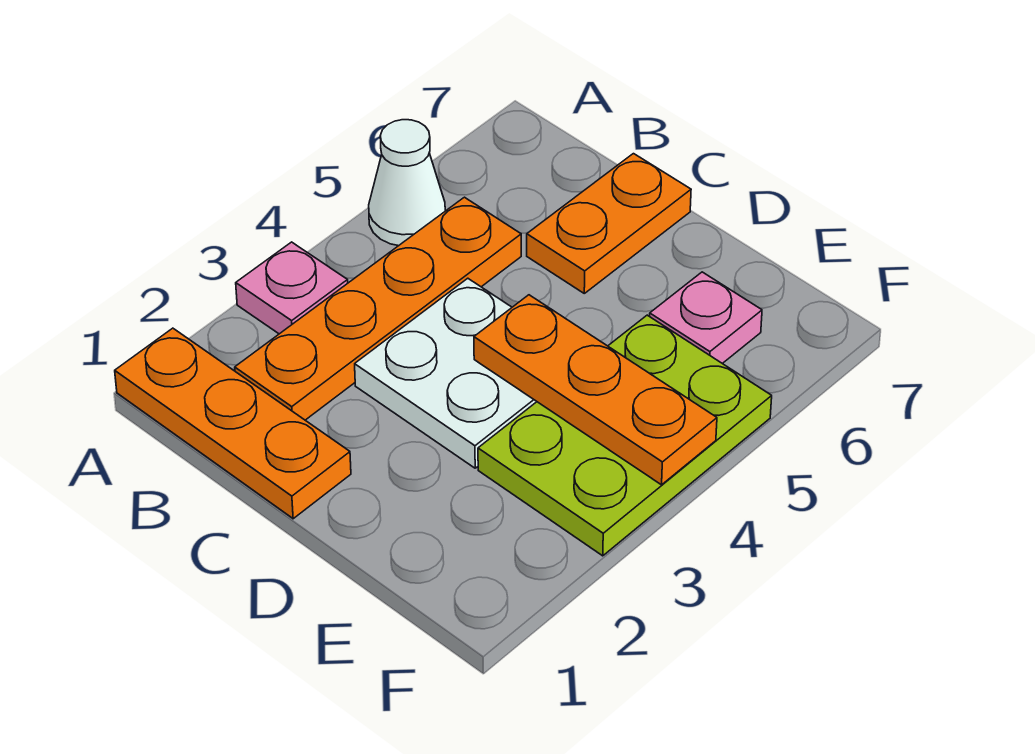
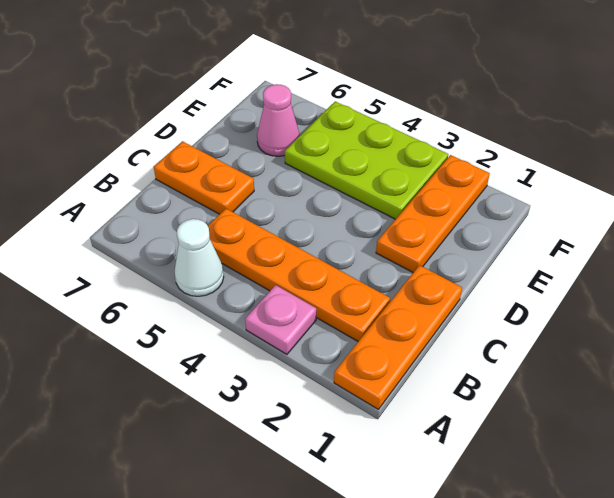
white 2x2 plate [355,278,537,468] -> none
orange 1x3 plate [474,295,717,485] -> orange 1x3 plate moved to [376,155,490,272]
pink 1x1 plate [650,272,762,363] -> pink 1x1 cone [257,84,300,156]

